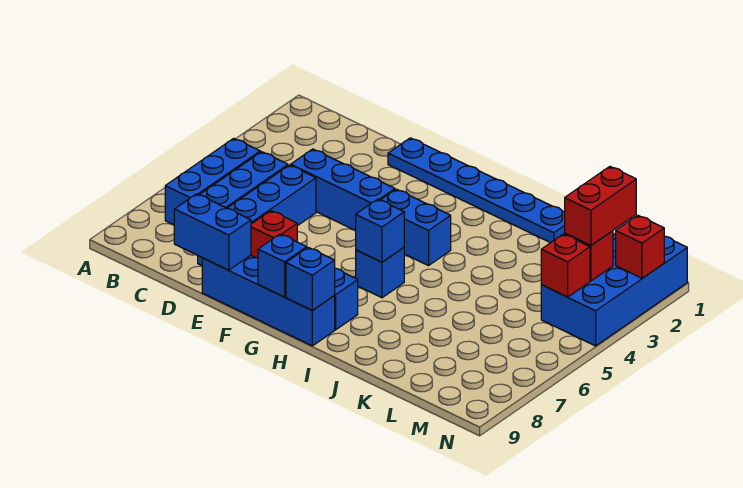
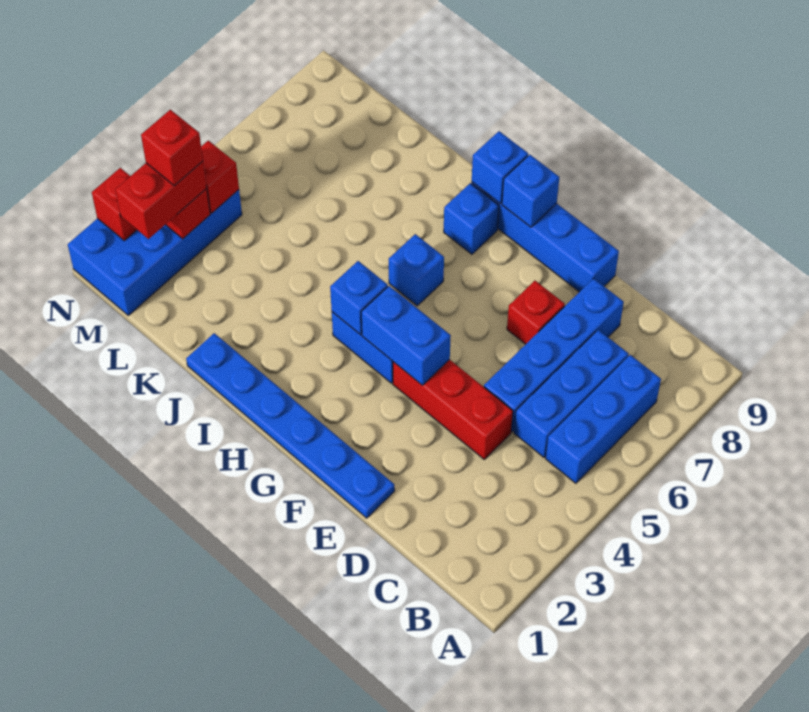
blue 1x3 brick [291,149,395,231] -> red 1x3 brick [393,360,513,459]
blue 1x2 brick [174,194,251,270] -> blue 1x2 brick moved to [361,286,451,385]
blue 1x1 brick [356,199,404,262] -> blue 1x1 brick moved to [330,261,388,335]
none -> red 1x1 brick [141,110,203,186]

